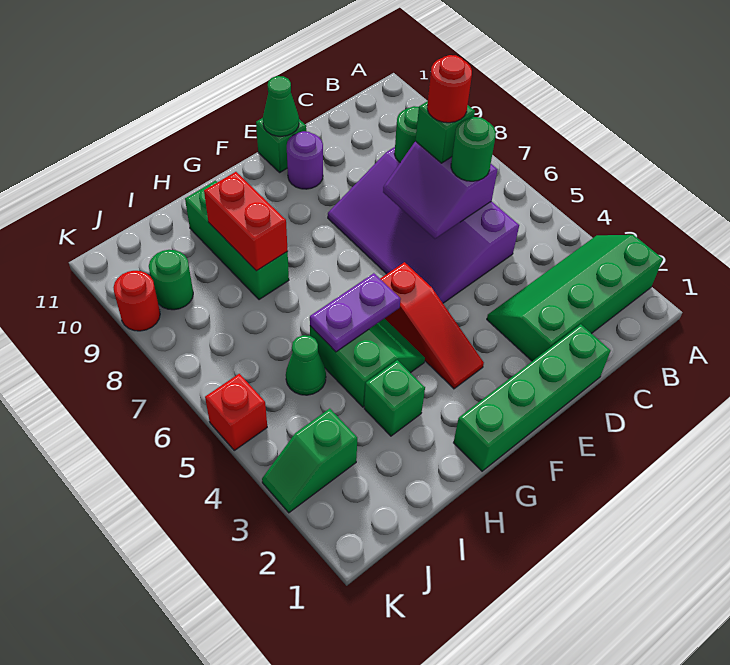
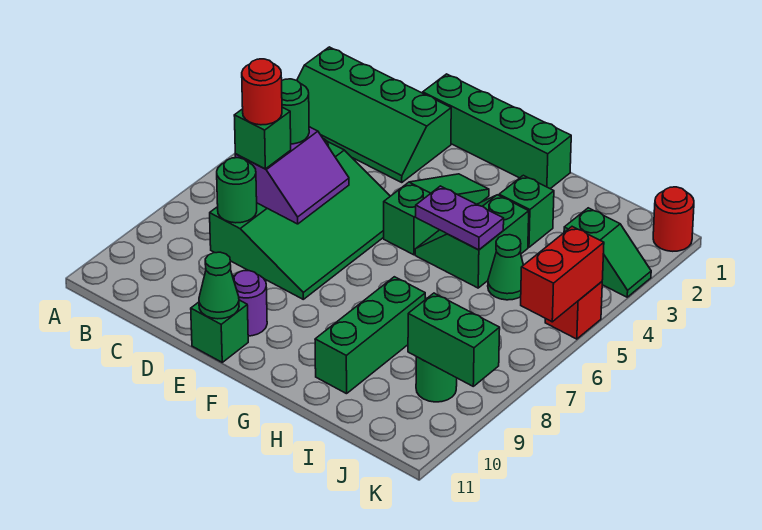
purple 3x4 slope [328,147,519,303] -> green 3x4 slope [210,139,390,299]
red 1x3 slope [380,262,484,389] -> green 1x3 slope [384,174,489,255]
red 1x2 brick [204,172,288,271] -> red 1x2 brick moved to [521,227,604,322]
none -> green 1x2 brick [408,293,500,386]
red 1x1 round brick [113,271,160,331] -> red 1x1 round brick moved to [653,187,694,251]

